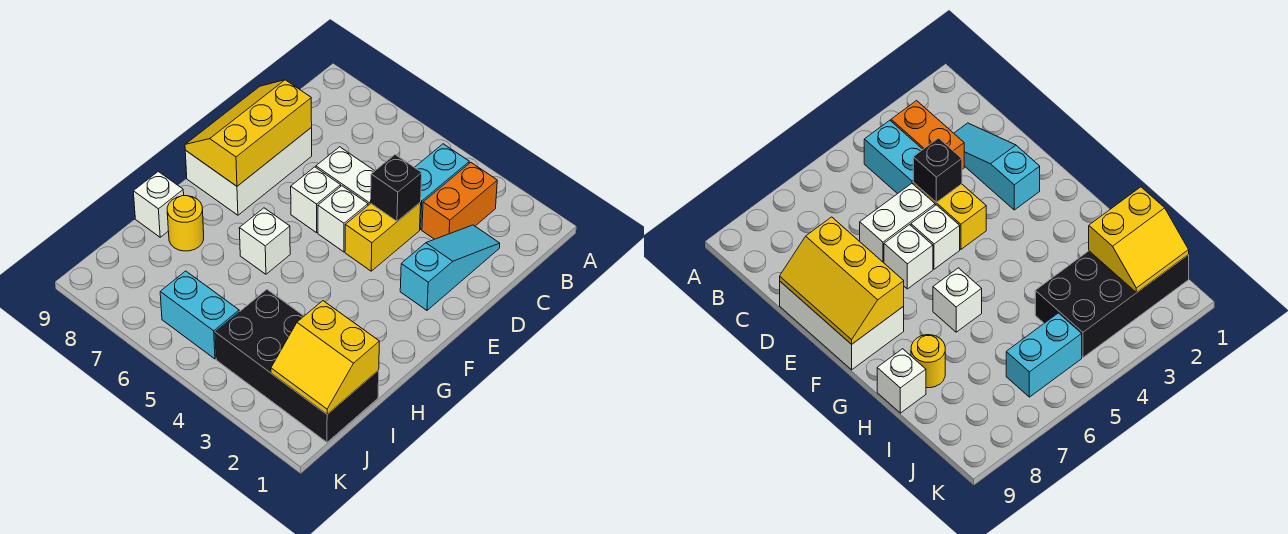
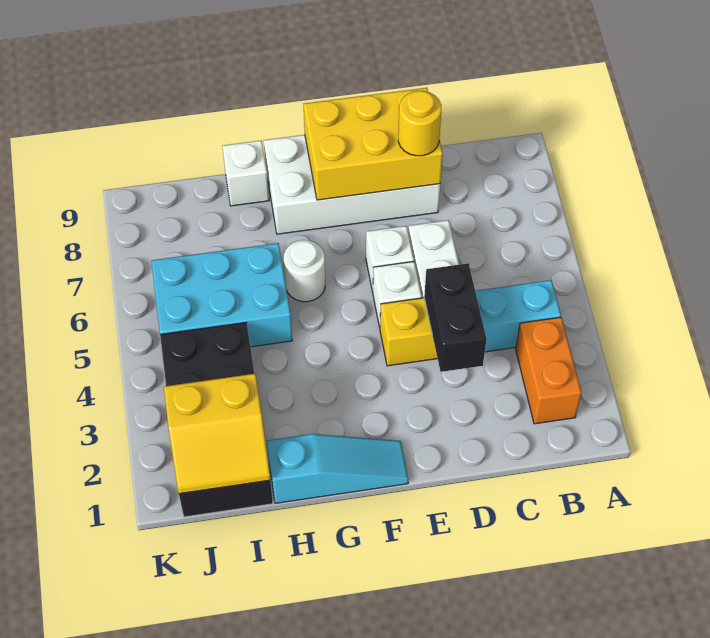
orange 1x2 brick [422,163,497,239] -> orange 1x2 brick turned to [516,317,582,424]
cyan 1x3 slope [400,225,500,310] -> cyan 1x3 slope moved to [267,434,408,503]
black 1x1 brick [371,155,422,221] -> black 1x2 brick [424,263,487,372]
white 2x3 brick [185,128,312,215] -> white 2x4 brick [264,135,440,234]
yellow 2x3 slope [185,80,312,186] -> yellow 2x3 brick [304,88,443,200]
white 1x1 brick [239,208,290,274] -> white 1x1 round brick [284,240,325,302]
yellow 1x1 round brick [167,196,204,251] -> yellow 1x1 round brick moved to [398,91,441,156]
yellow 2x2 slope [271,301,379,414] -> yellow 2x2 slope turned to [164,374,270,494]
cyan 1x2 brick [160,271,239,359] -> cyan 2x3 brick [151,243,292,347]

